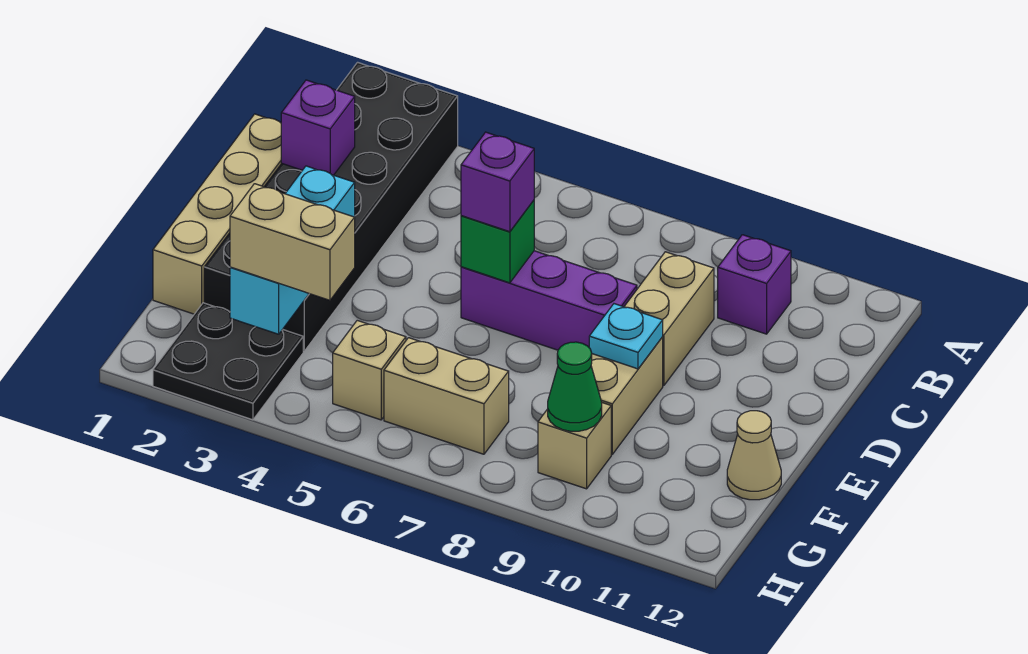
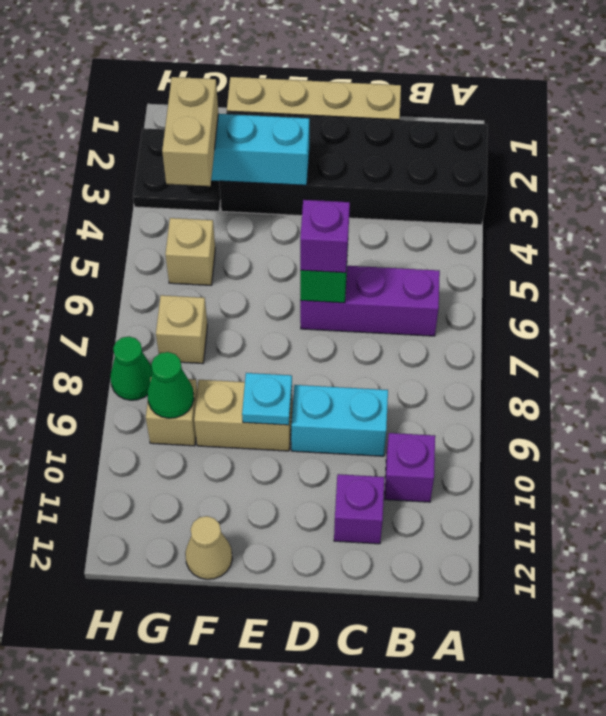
purple 1x1 brick [281,80,355,175] -> purple 1x1 brick moved to [334,474,384,544]
tan 1x2 brick [624,252,714,386] -> cyan 1x2 brick [291,385,388,456]
purple 1x3 brick [461,251,637,350] -> purple 1x3 brick turned to [300,266,440,336]
tan 1x2 brick [384,338,509,454] -> tan 1x1 brick [156,295,207,364]
none -> green 1x1 cone [110,336,153,400]

